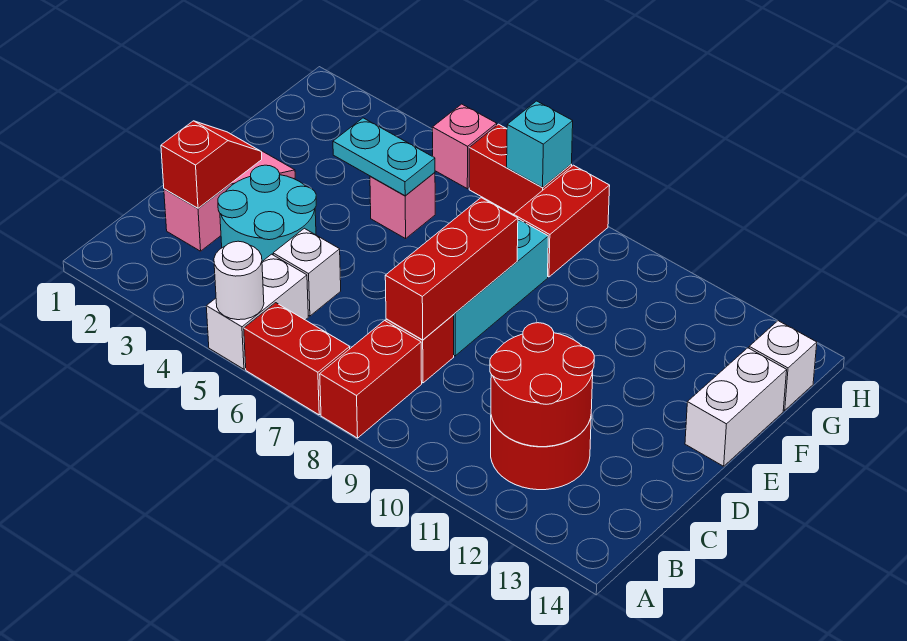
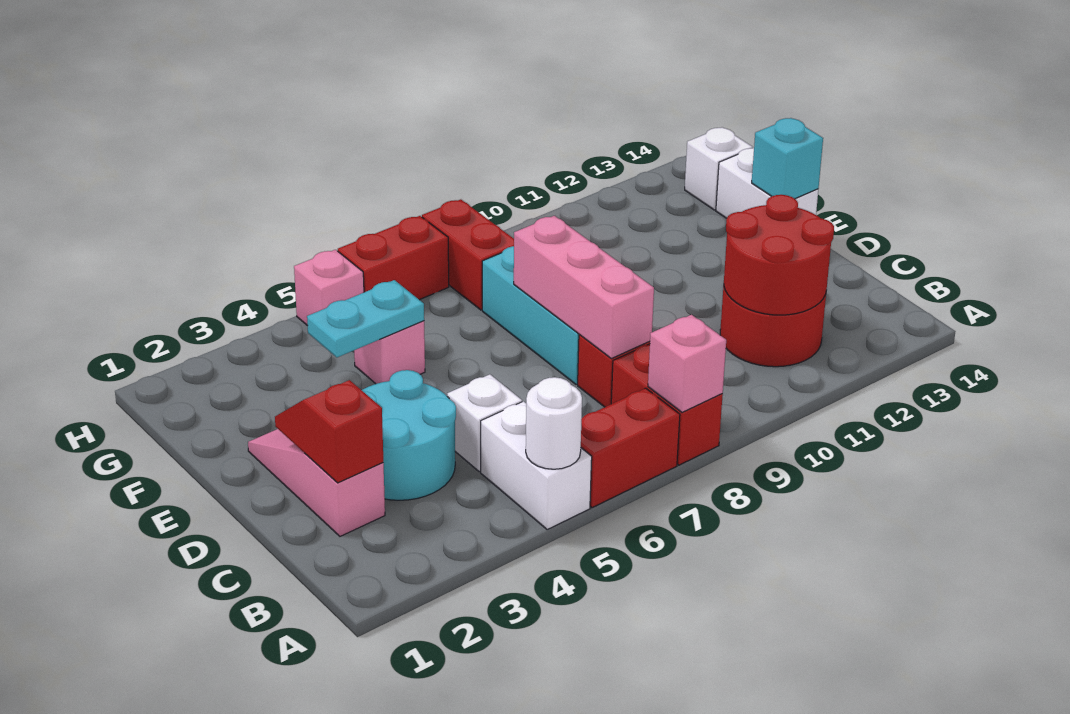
none -> pink 1x1 brick [648,315,726,412]
red 1x3 brick [385,198,518,340] -> pink 1x3 brick [514,216,654,359]
cyan 1x1 brick [507,101,573,188] -> cyan 1x1 brick moved to [752,118,823,199]

